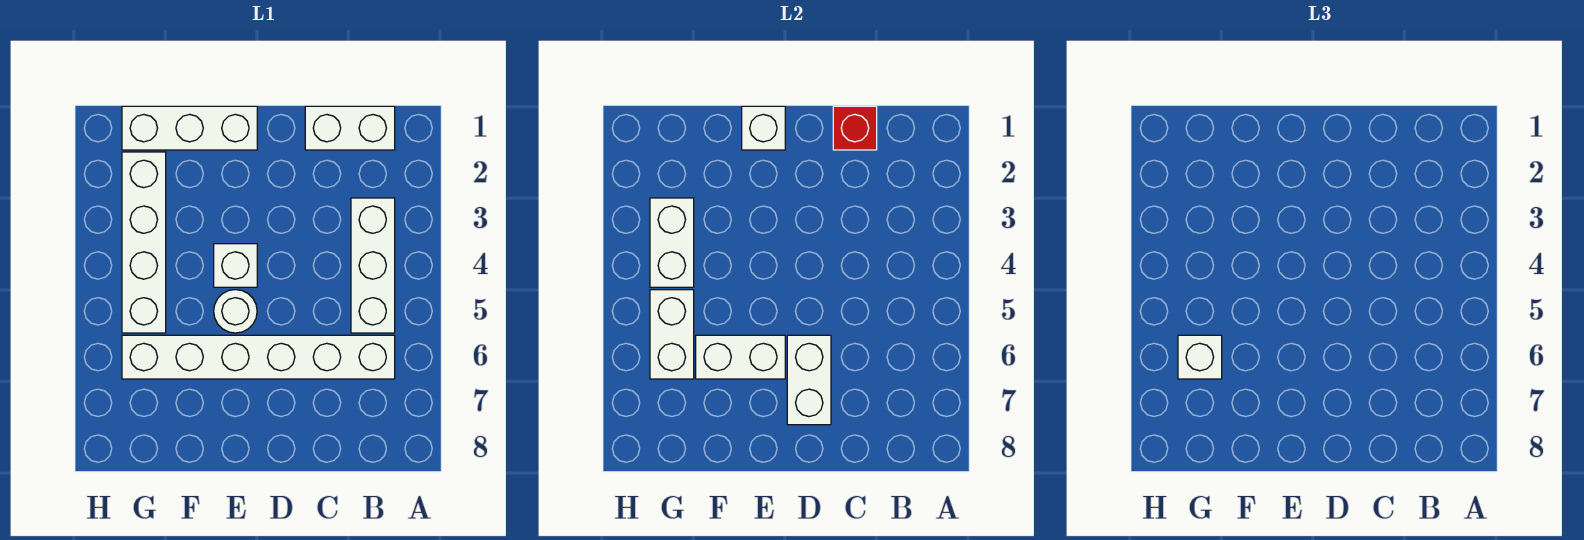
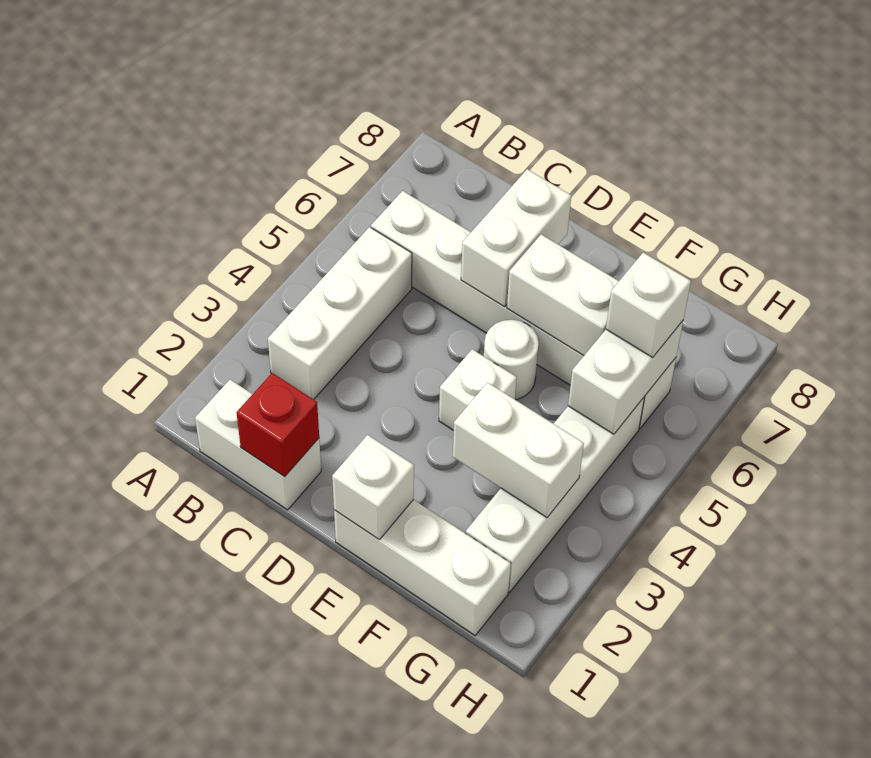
white 1x2 brick [650,198,694,287] -> white 1x2 brick turned to [453,383,584,517]

